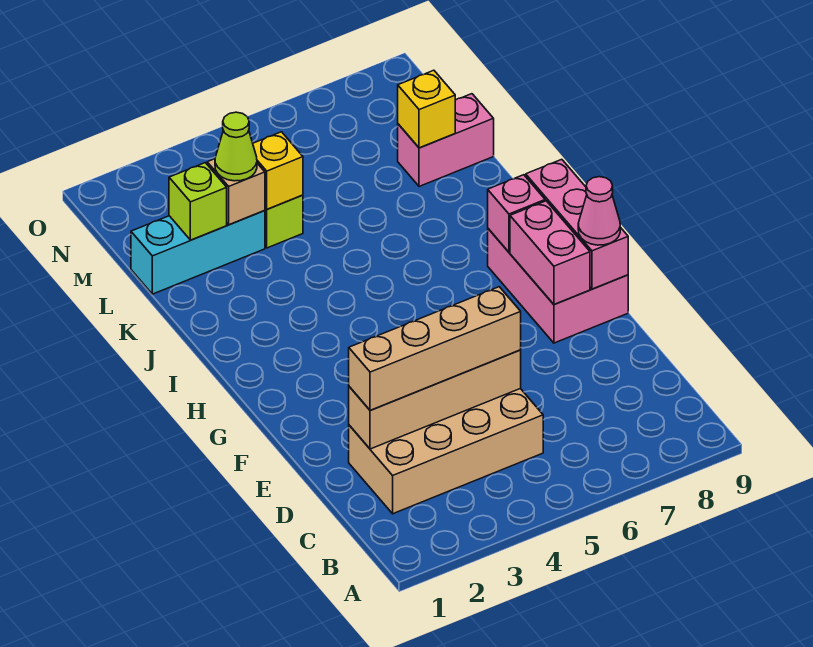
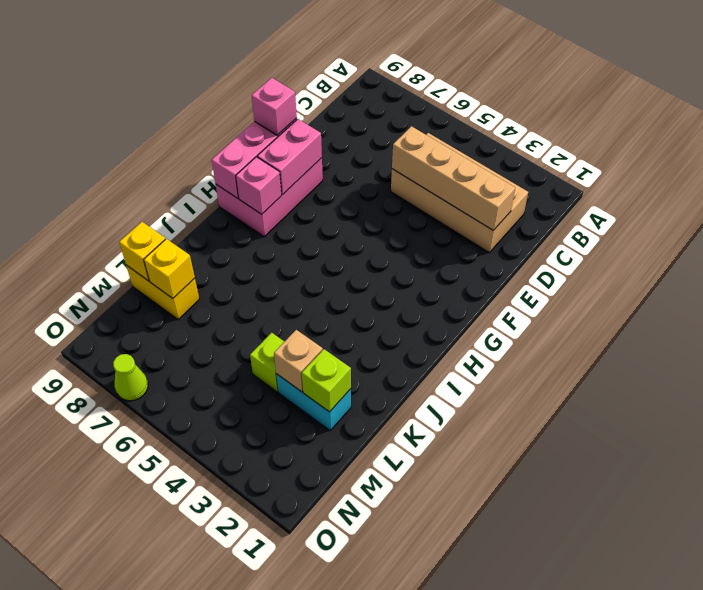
tan 1x4 brick [349,287,521,410] -> none
pink 1x1 cone [578,177,620,245] -> pink 1x1 brick [252,78,297,135]
cyan 1x3 brick [131,211,265,294] -> cyan 1x2 brick [276,374,351,431]
lime 1x1 cone [215,112,257,181] -> lime 1x1 cone moved to [113,354,148,401]
yellow 1x1 brick [253,132,303,209] -> yellow 1x1 brick moved to [119,222,165,281]
pink 1x2 brick [398,94,494,186] -> yellow 1x2 brick [126,265,199,320]

